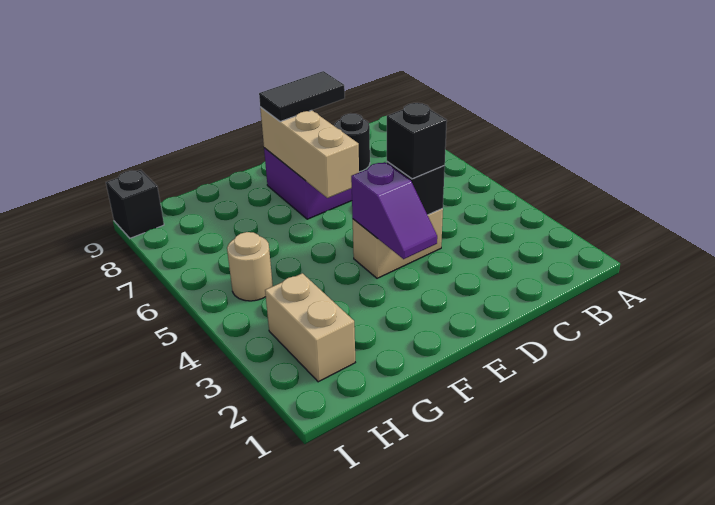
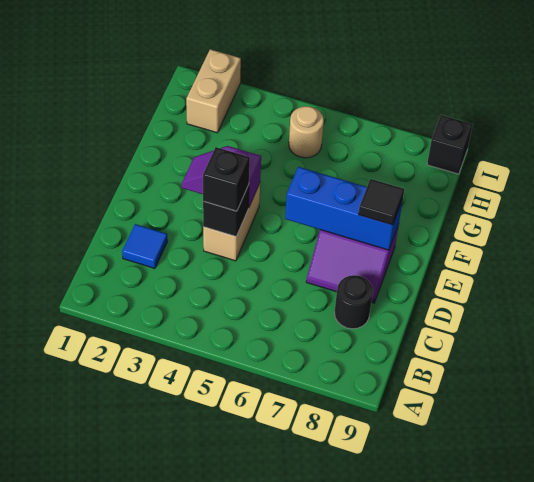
none -> blue 1x1 tile [122,224,167,268]
black 1x2 tile [259,71,345,122] -> black 1x1 tile [358,179,404,225]
tan 1x3 brick [260,107,359,198] -> blue 1x3 brick [285,167,403,250]
tan 1x2 brick [265,273,355,382] -> tan 1x2 brick turned to [186,49,241,133]

